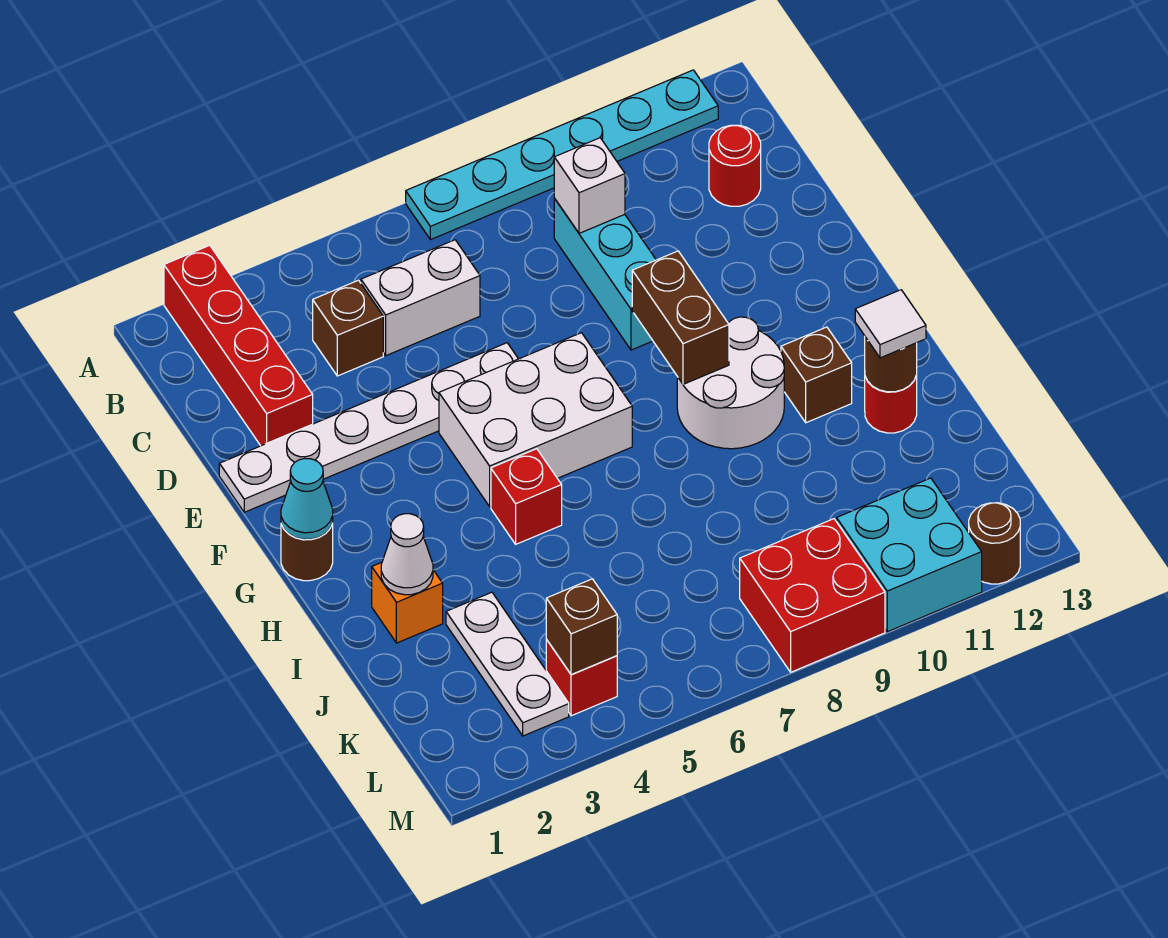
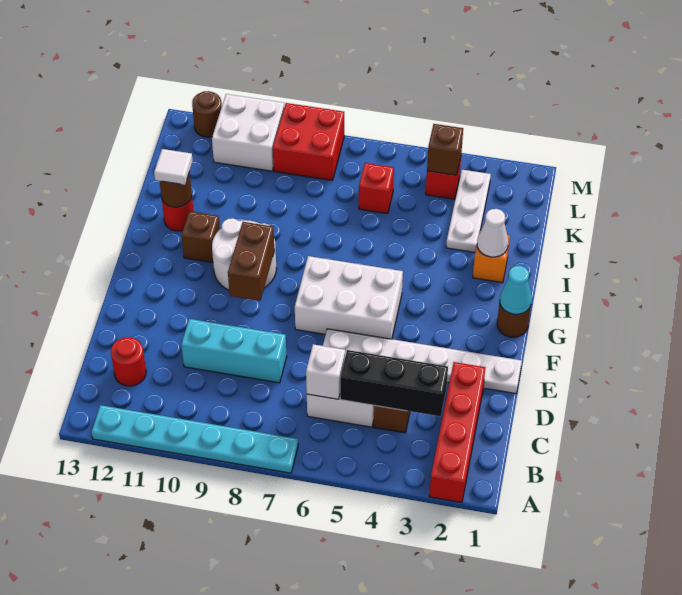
none -> black 1x3 brick [340,350,448,416]
cyan 1x3 brick [554,198,656,350] -> cyan 1x3 brick turned to [181,319,287,383]
white 1x1 brick [554,138,625,233] -> white 1x1 brick moved to [306,344,345,399]
red 1x1 brick [491,449,562,544] -> red 1x1 brick moved to [359,163,394,214]
cyan 2x2 brick [837,478,982,632] -> white 2x2 brick [212,94,284,171]

